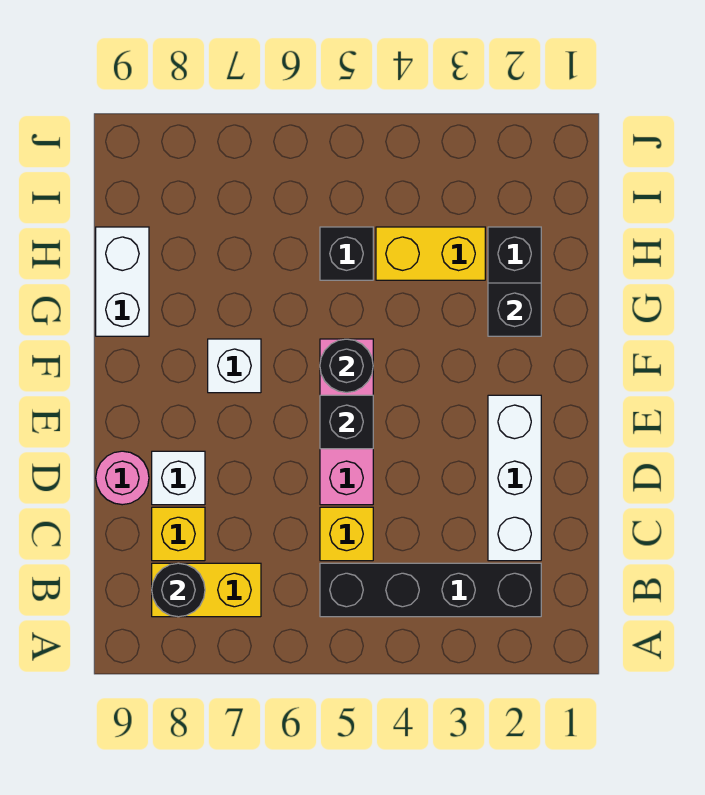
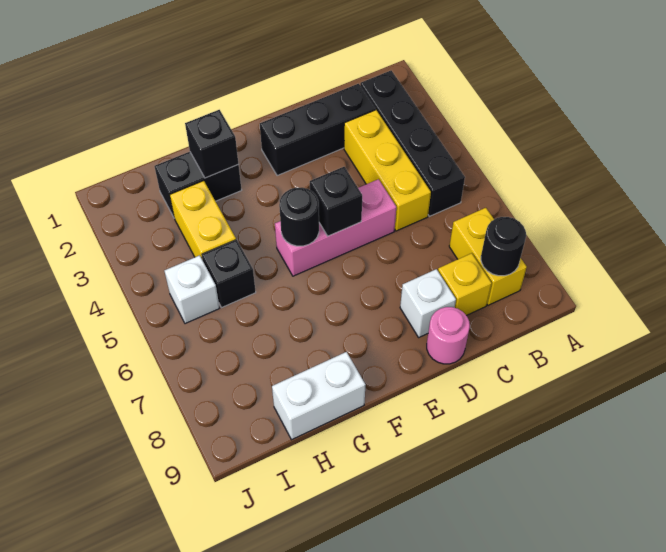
white 1x3 brick [488,395,541,561] -> black 1x3 brick [260,84,375,176]
yellow 1x1 brick [320,507,373,561] -> yellow 1x3 brick [344,110,431,231]
white 1x1 brick [208,339,261,393] -> white 1x1 brick moved to [164,255,220,324]

